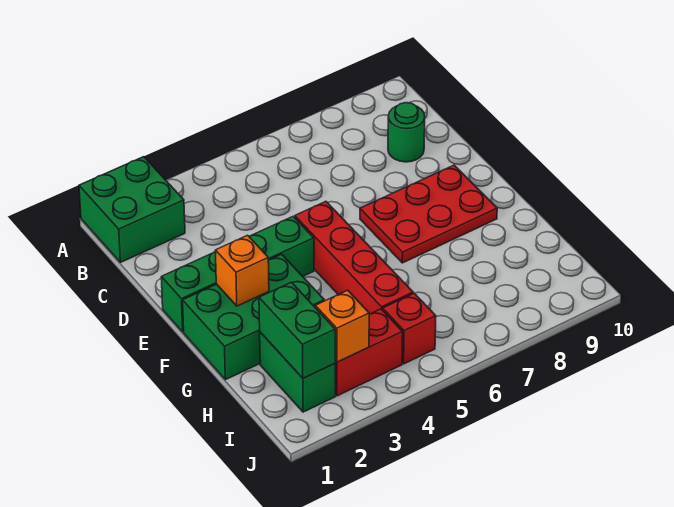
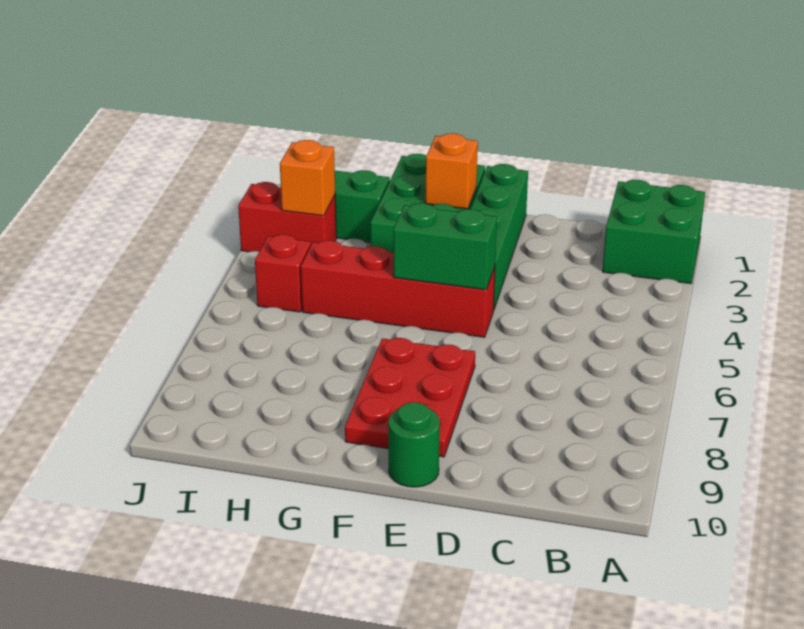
green 1x1 round brick [388,103,425,162] -> green 1x1 round brick moved to [388,402,440,487]
green 1x2 brick [259,282,335,378] -> green 1x2 brick moved to [394,203,497,290]
red 1x2 brick [335,309,403,396] -> red 1x2 brick turned to [238,182,336,252]

